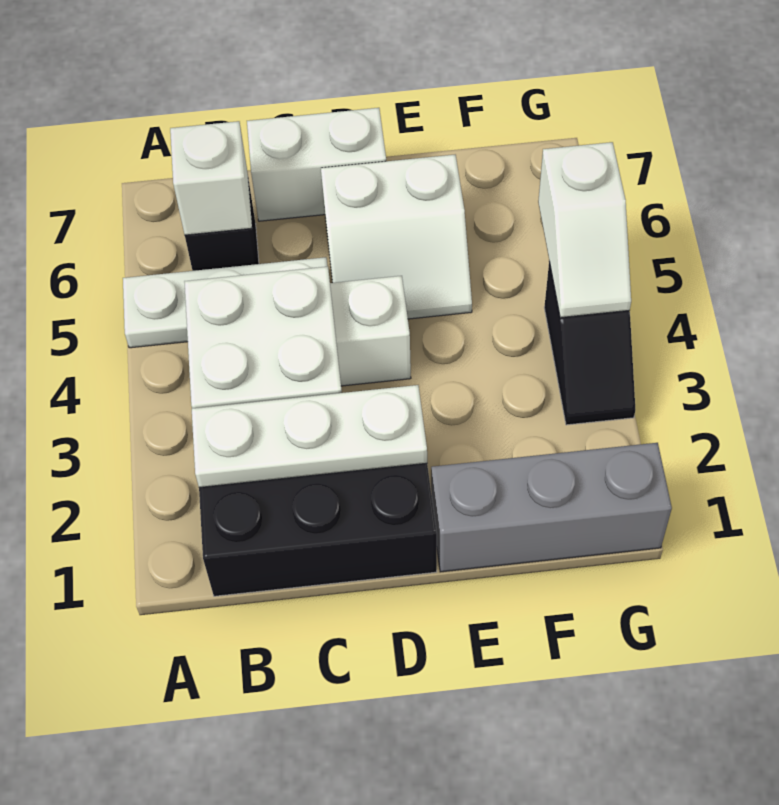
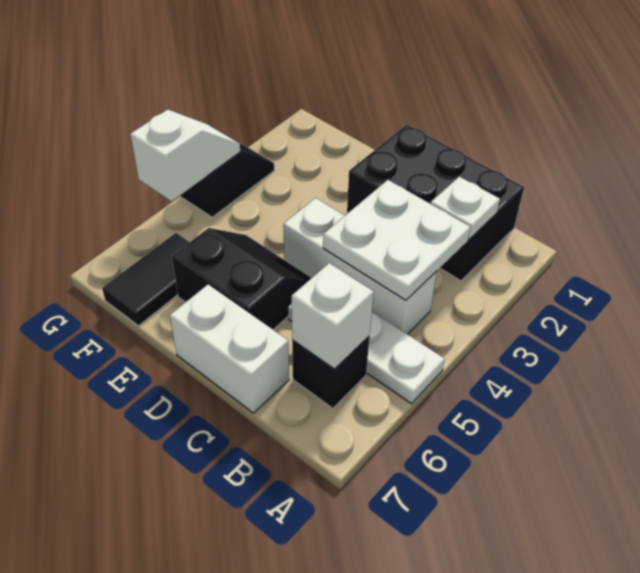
white 1x3 plate [192,385,427,487] -> white 1x1 plate [431,177,500,239]
white 2x2 slope [321,155,472,319] -> black 2x2 slope [172,228,311,330]
grey 1x3 brick [431,443,672,572] -> none
none -> black 1x2 tile [102,233,190,326]

